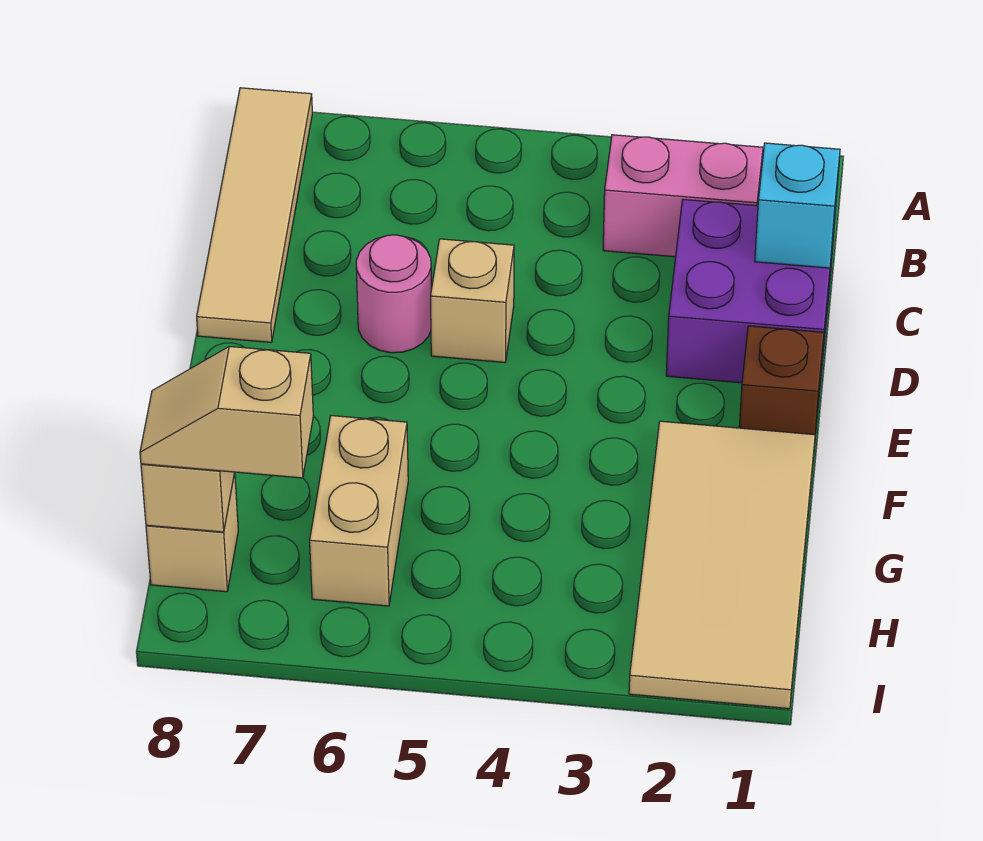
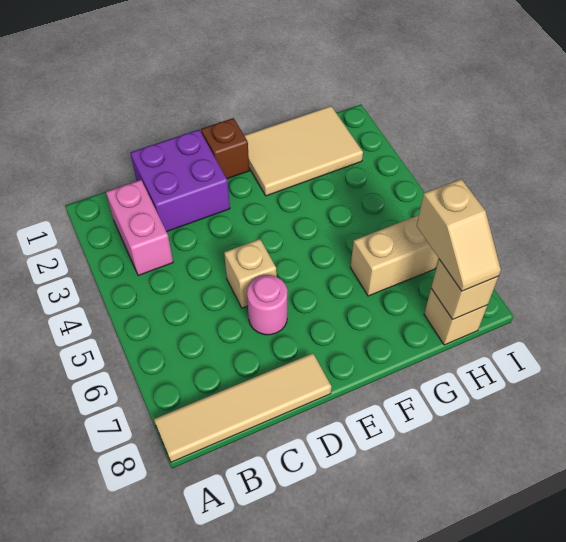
cyan 1x1 brick [755,143,840,268] -> none
tan 2x4 tile [629,421,815,709] -> tan 2x3 tile [244,106,363,196]

